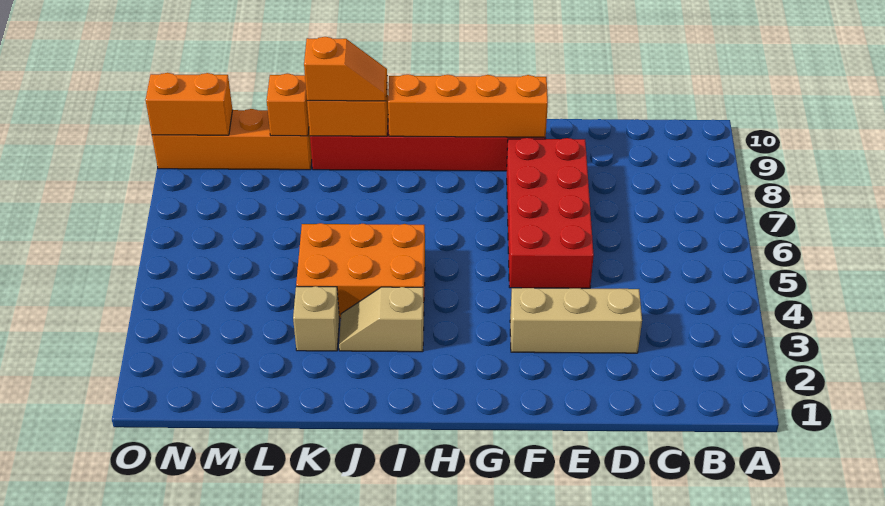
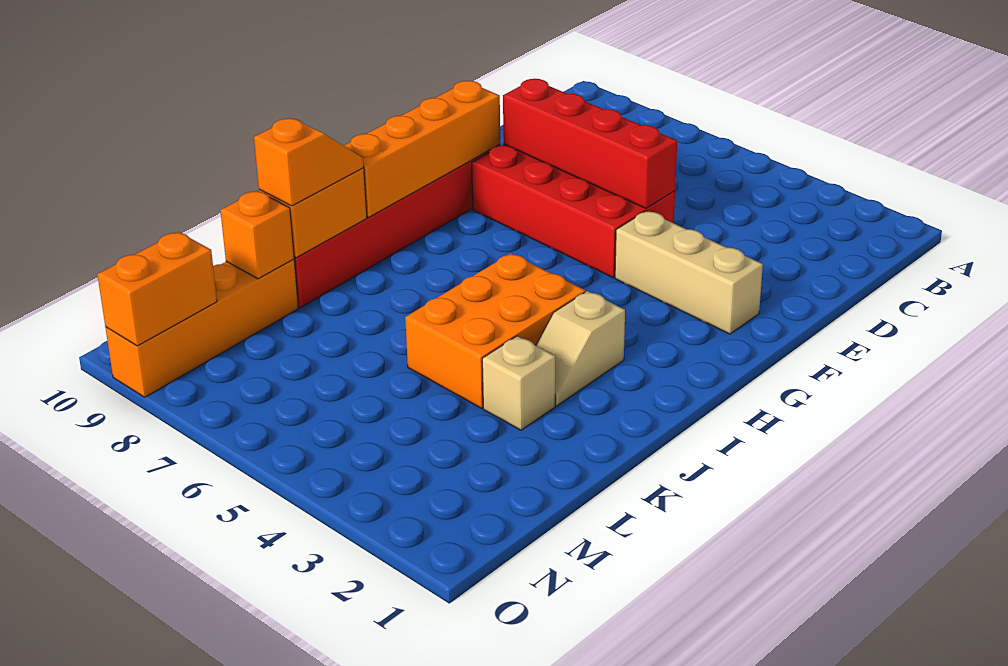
tan 1x3 brick [510,288,642,353] -> tan 1x3 brick turned to [615,211,763,334]
none -> red 1x4 brick [503,79,677,208]

